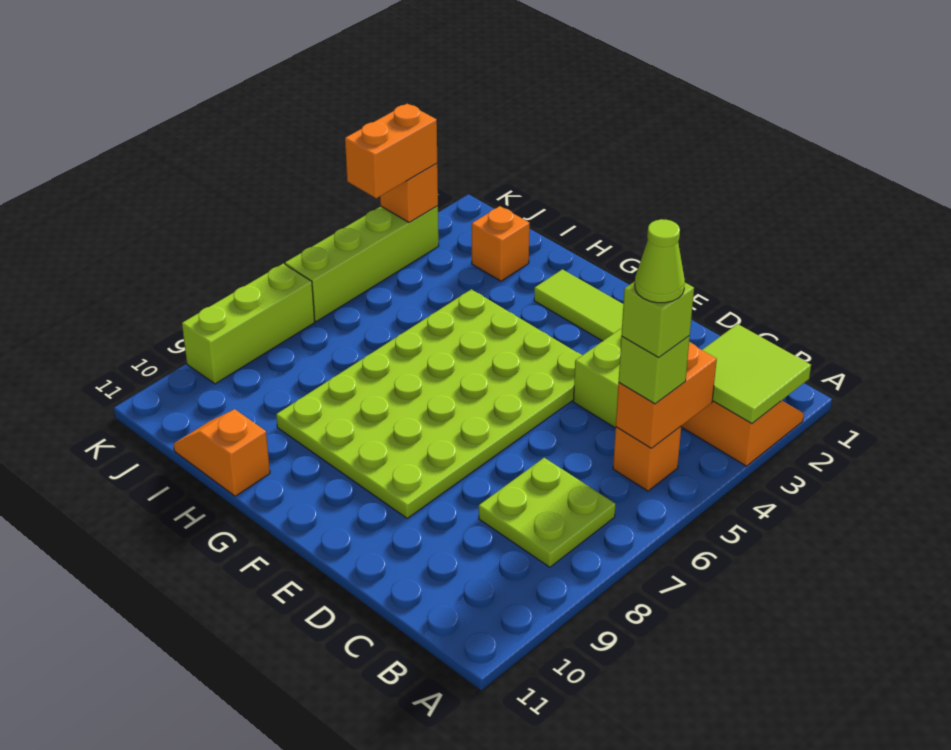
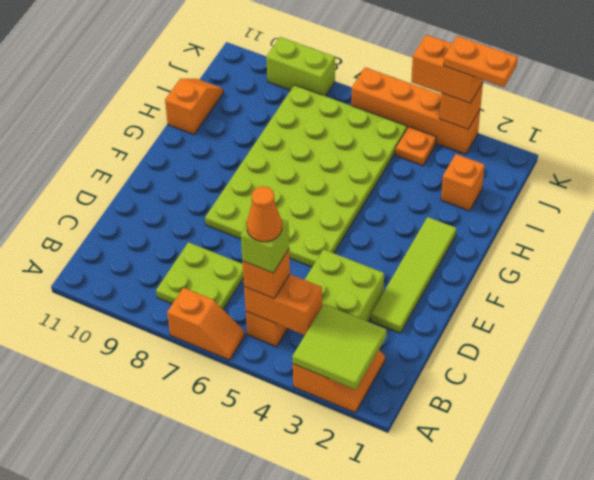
none -> orange 1x2 slope [167,288,245,360]
lime 1x1 brick [619,336,690,404] -> orange 1x1 brick [242,249,290,298]
lime 1x1 cone [635,219,685,303] -> orange 1x1 cone [247,186,282,242]
lime 4x6 plate [276,289,582,518] -> lime 4x6 plate turned to [205,85,407,267]
none -> orange 1x1 plate [395,127,436,166]
none -> orange 1x2 plate [443,36,518,87]
lime 1x4 brick [285,206,439,321] -> orange 1x4 brick [351,67,480,154]
lime 1x3 brick [182,264,315,384] -> lime 1x2 brick [266,37,335,96]

